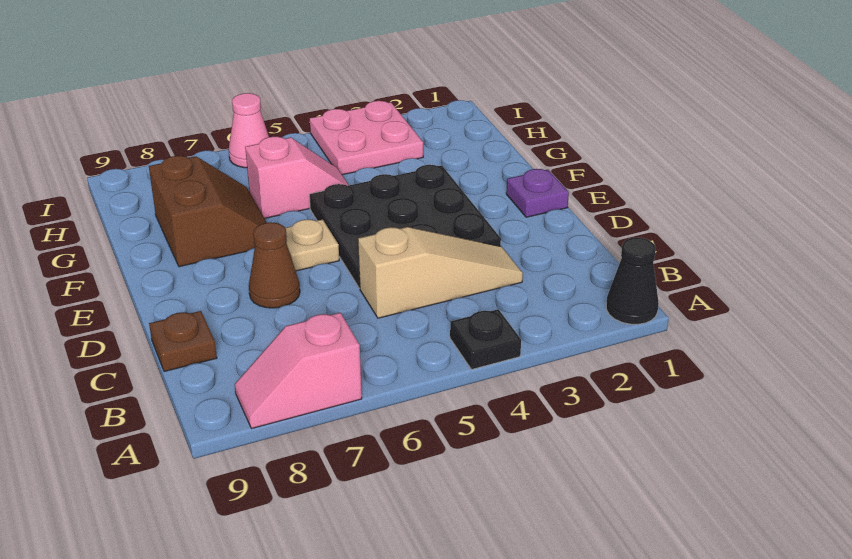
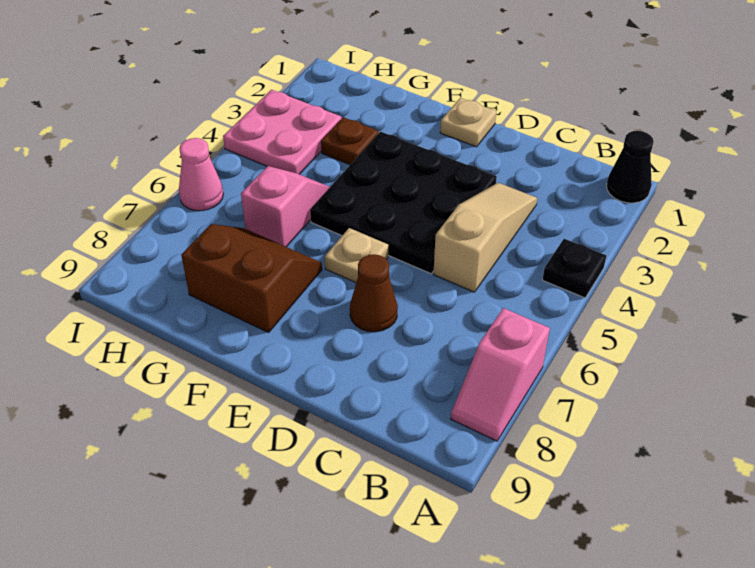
brown 1x1 plate [149,311,217,371] -> brown 1x1 plate moved to [321,117,379,165]
purple 1x1 plate [506,169,569,217] -> tan 1x1 plate [440,98,496,147]

